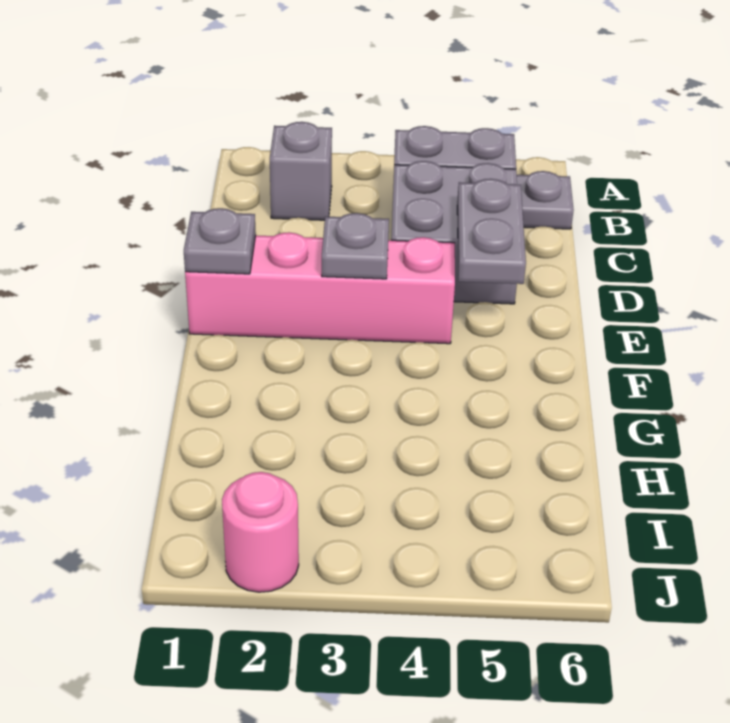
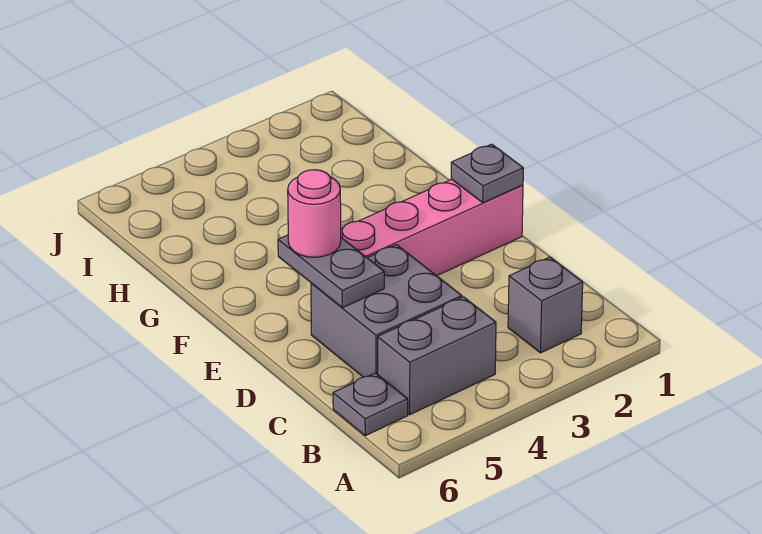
grey 1x1 plate [322,213,389,279] -> none
pink 1x1 round brick [222,472,299,592] -> pink 1x1 round brick moved to [288,170,341,257]

